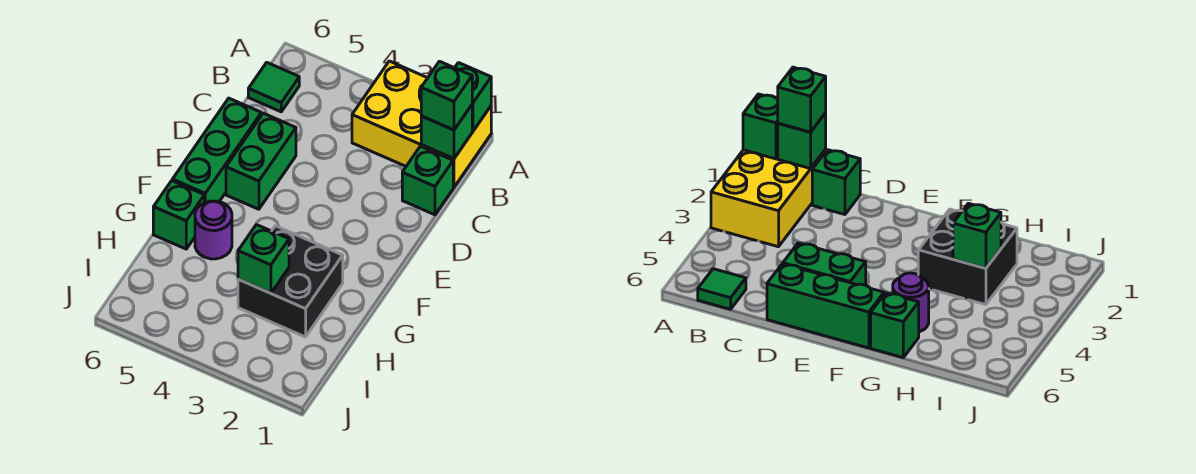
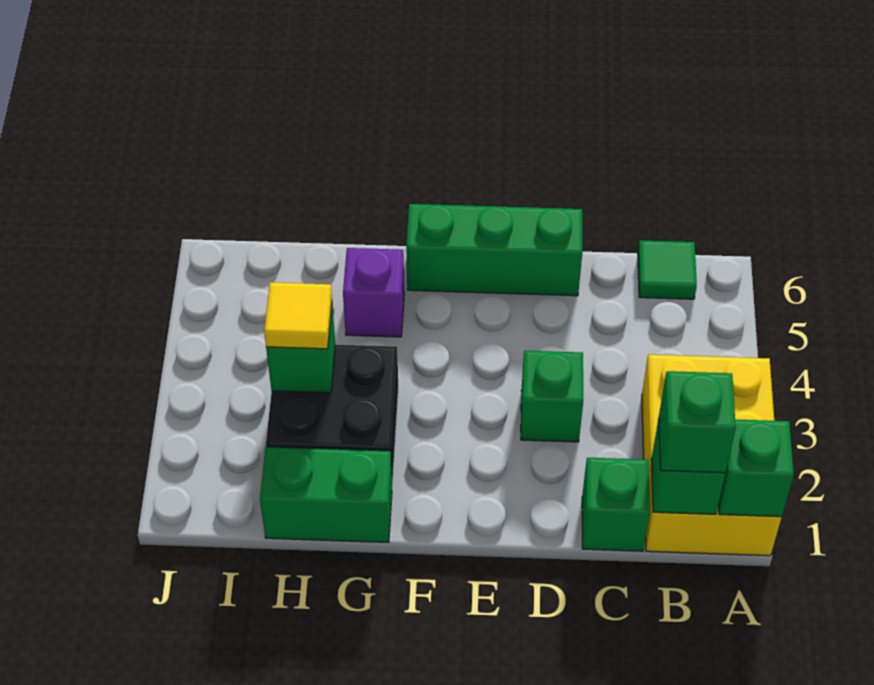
green 1x2 brick [226,113,296,209] -> green 1x2 brick moved to [260,447,392,542]
purple 1x1 round brick [195,201,232,259] -> purple 1x1 brick [343,248,404,337]
green 1x1 brick [153,181,204,249] -> green 1x1 brick moved to [521,351,583,442]
none -> yellow 1x1 tile [264,282,332,349]

